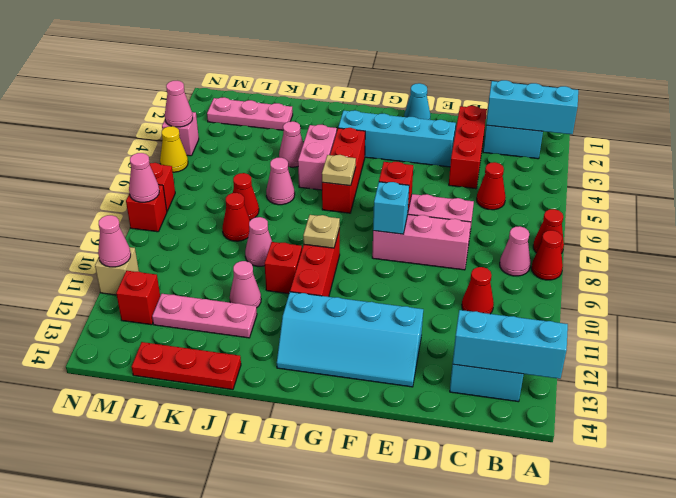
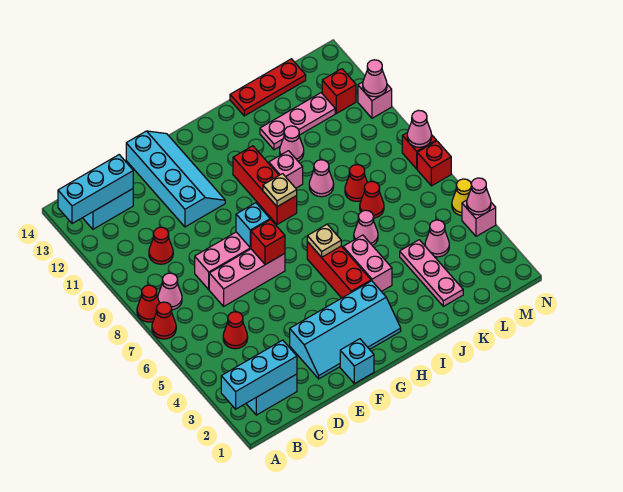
red 1x3 brick [449,106,487,189] -> none
cyan 2x4 slope [277,292,423,387] -> cyan 2x4 slope turned to [126,131,225,227]
cyan 1x1 cone [404,83,430,120] -> cyan 1x1 brick [340,339,374,384]
red 1x1 brick [265,242,302,294] -> pink 1x1 brick [269,151,303,188]
pink 1x1 cone [279,121,303,167] -> pink 1x1 cone moved to [425,220,449,257]
pink 1x3 plate [207,97,293,130] -> pink 1x3 plate turned to [400,240,463,306]
tan 1x1 brick [95,247,139,295] -> pink 1x1 brick [358,82,392,118]

